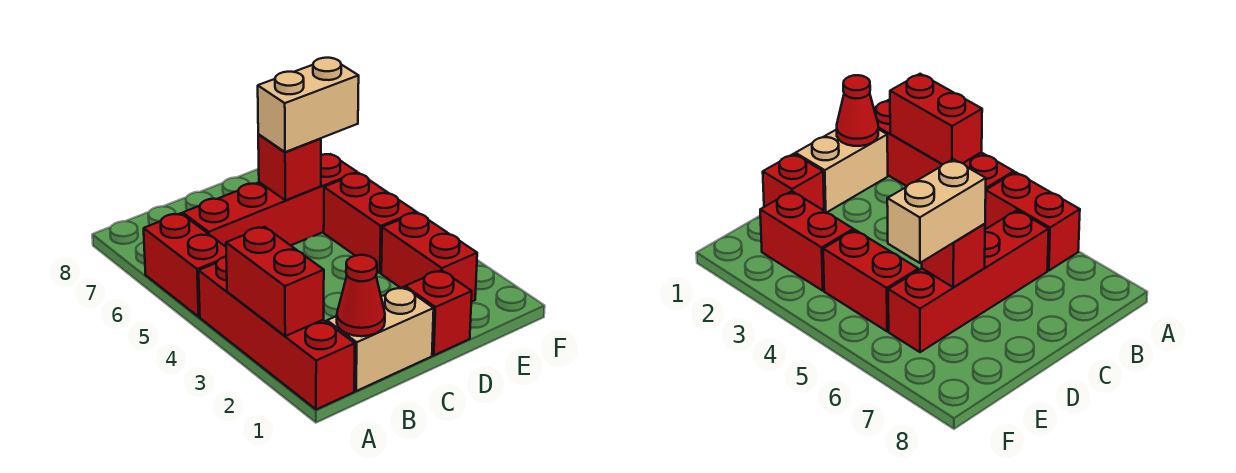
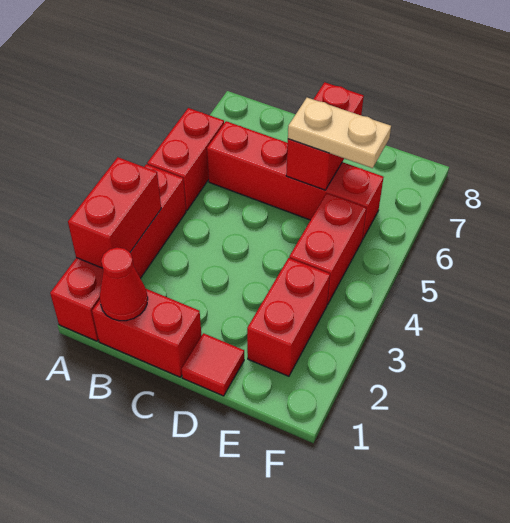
tan 1x2 brick [327,287,434,391] -> red 1x2 brick [92,289,202,377]
red 1x1 brick [405,270,472,355] -> red 1x1 tile [182,333,244,396]
red 1x1 brick [258,135,321,200] -> red 1x2 brick [286,82,364,190]
tan 1x2 brick [258,58,359,152] -> tan 1x2 plate [288,98,391,168]

